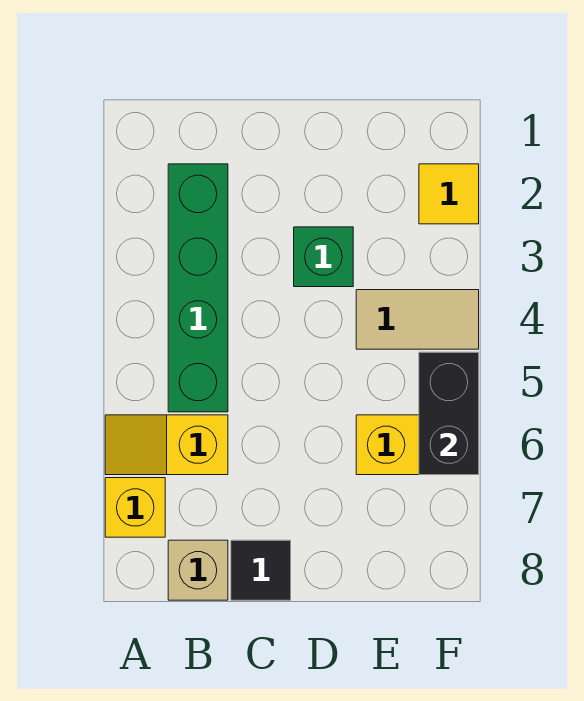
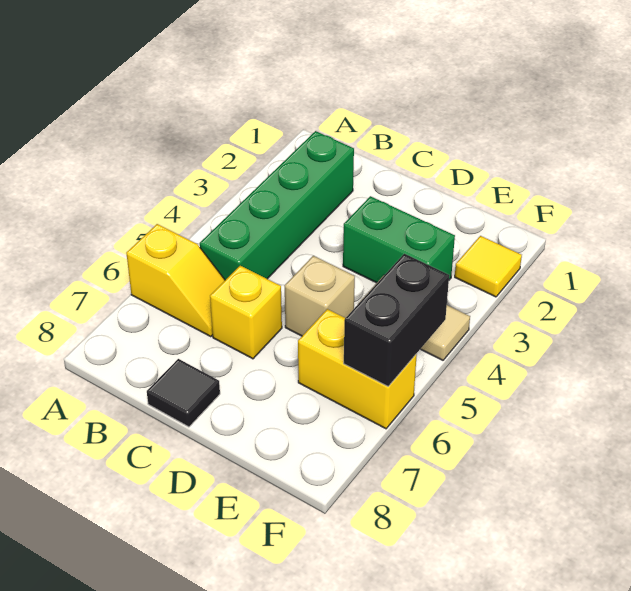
yellow 1x2 slope [105,415,228,475] -> yellow 1x2 slope turned to [126,224,225,337]
yellow 1x1 brick [105,478,165,537] -> yellow 1x1 brick moved to [210,266,282,359]
tan 1x1 brick [168,540,228,600] -> tan 1x1 brick moved to [285,256,355,336]
green 1x1 brick [294,227,353,287] -> green 1x2 brick [343,196,455,283]

